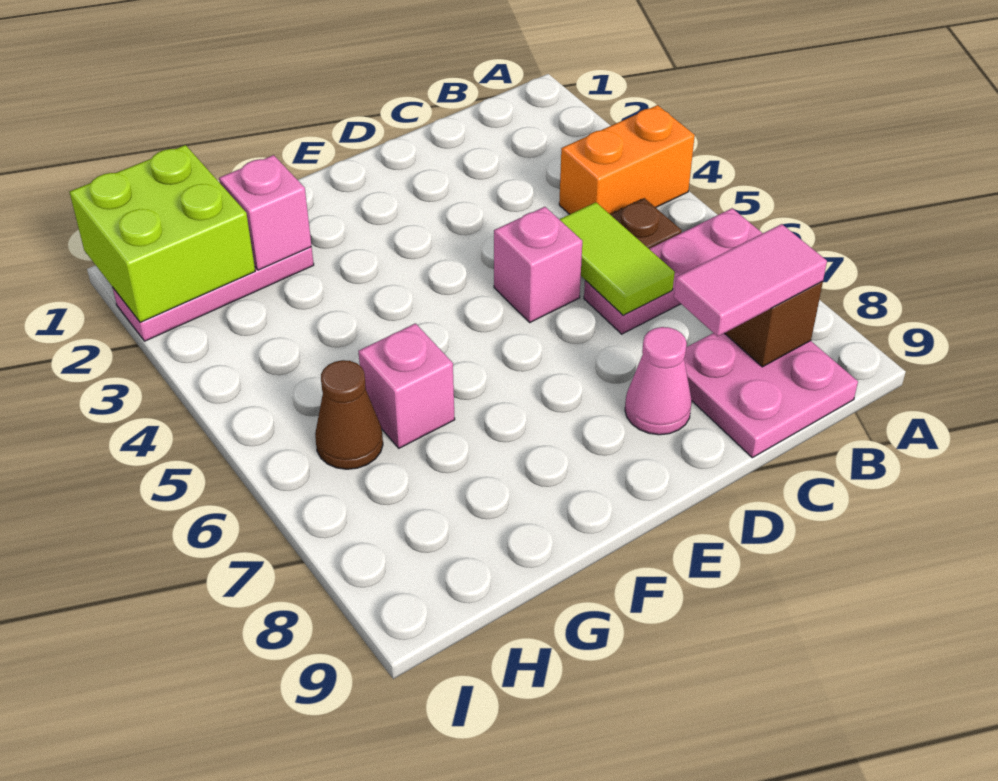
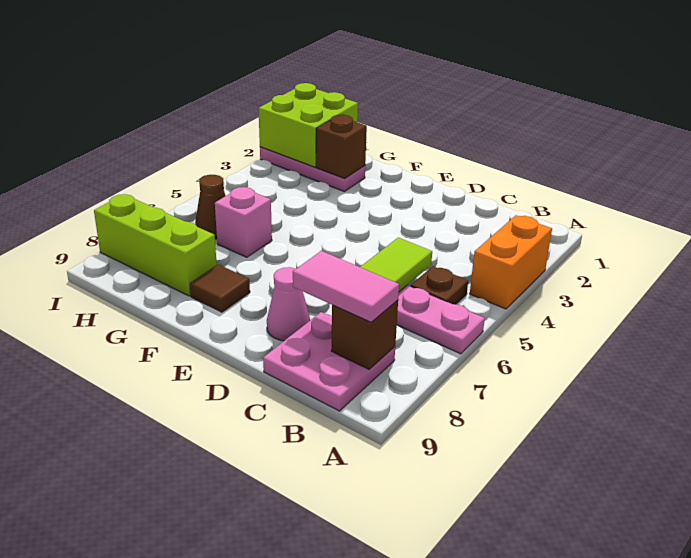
orange 1x2 brick [559,105,695,214] -> orange 1x2 brick turned to [470,215,552,309]
pink 1x1 brick [494,207,582,322] -> none
none -> brown 1x1 tile [190,264,250,312]
pink 1x1 brick [219,155,312,270] -> brown 1x1 brick [316,115,367,179]
none -> lime 1x3 brick [94,194,217,296]

